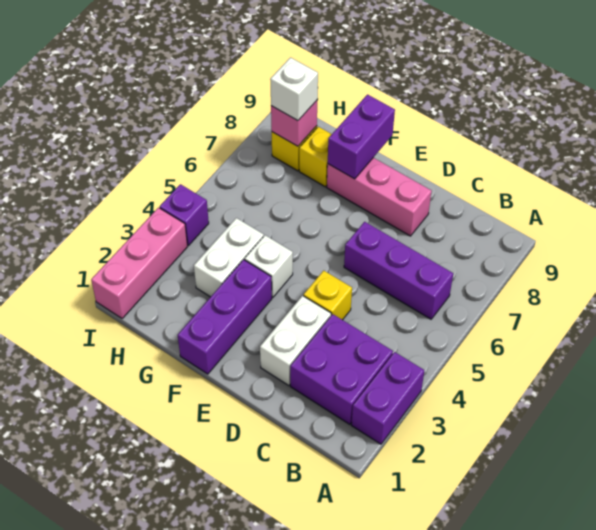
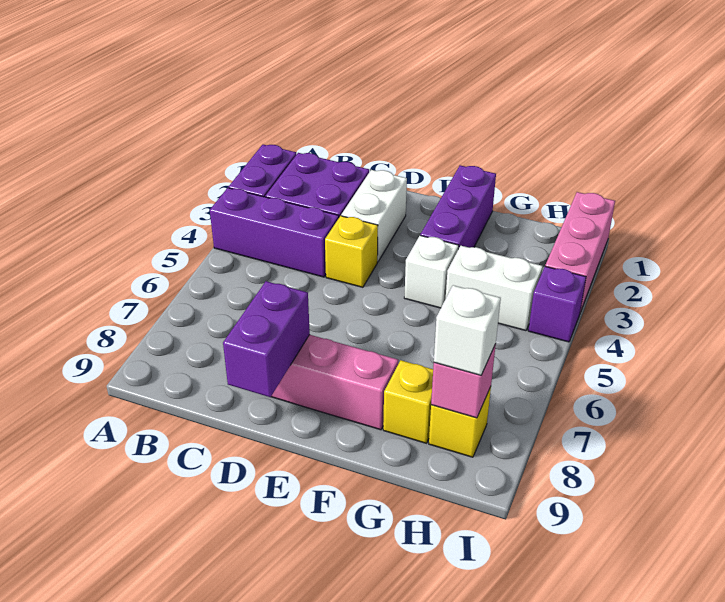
purple 1x3 brick [344,222,453,319] -> purple 1x3 brick moved to [210,188,339,277]
purple 1x2 brick [328,95,395,179] -> purple 1x2 brick moved to [223,281,310,397]
white 1x2 brick [194,218,264,297] -> white 1x2 brick turned to [446,246,543,331]

